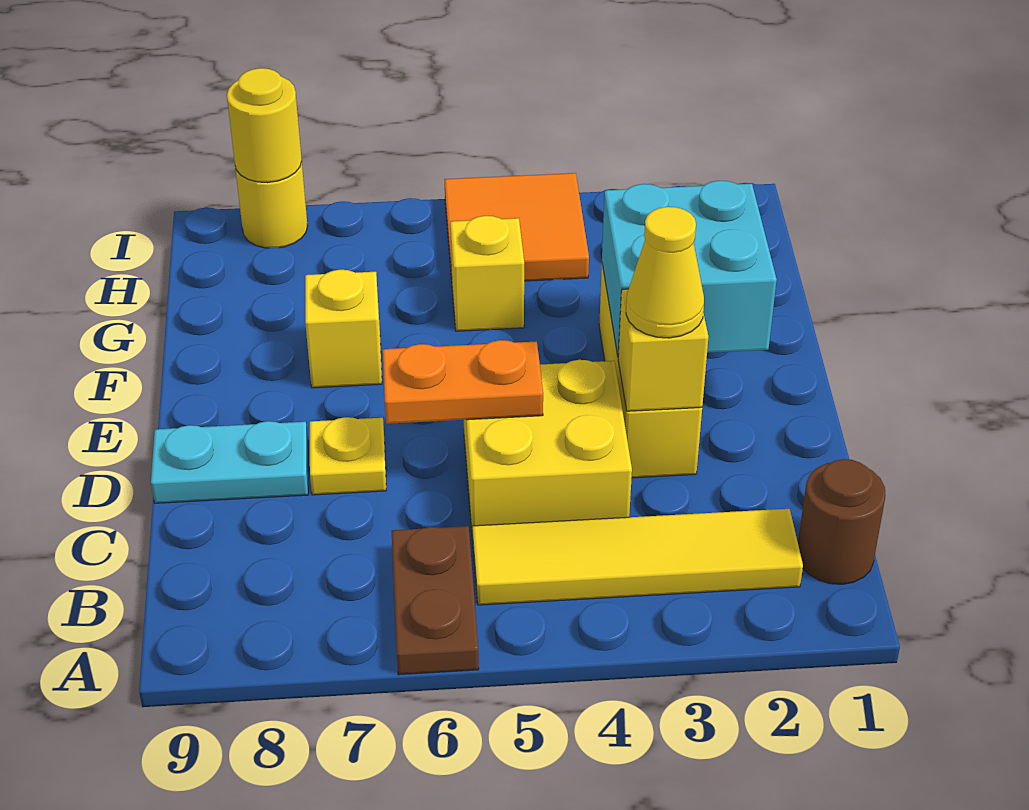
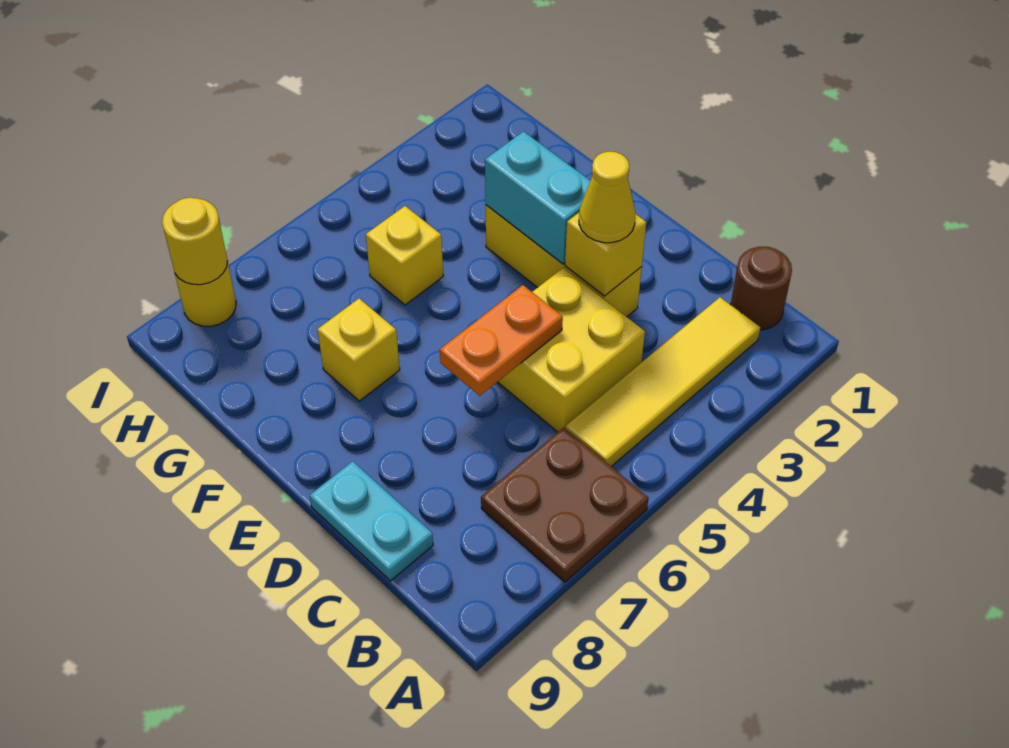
brown 1x2 plate [392,526,479,675] -> brown 2x2 plate [481,428,648,582]
yellow 1x1 plate [310,417,386,495] -> none
cyan 1x2 plate [151,421,308,503] -> cyan 1x2 plate turned to [310,461,433,581]
cyan 2x2 brick [602,181,777,356] -> cyan 1x2 brick [485,131,590,264]
orange 2x2 tile [445,173,589,281] -> none

